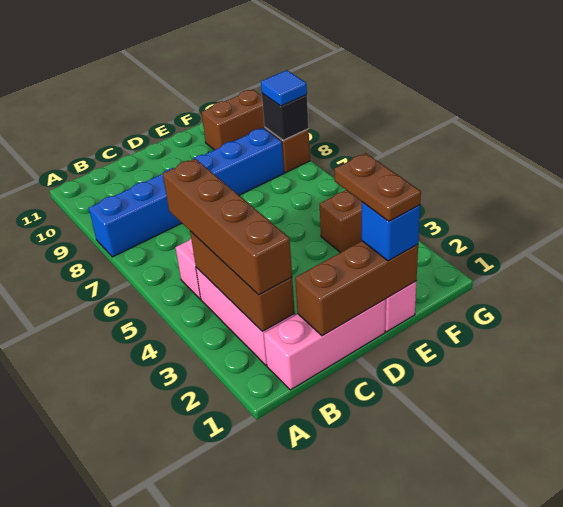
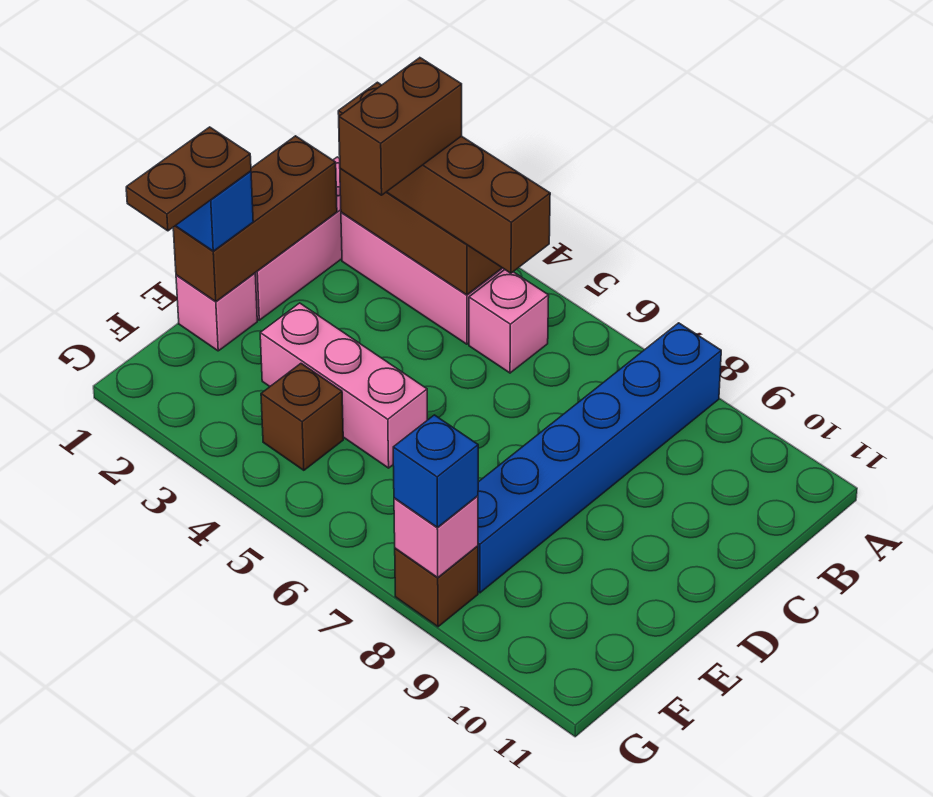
brown 1x2 plate [334,153,421,221] -> brown 1x2 plate turned to [126,127,251,231]
none -> pink 1x3 brick [260,303,427,468]
brown 1x2 brick [202,89,265,150] -> brown 1x2 brick moved to [339,58,462,195]
black 1x1 brick [262,93,309,140] -> pink 1x1 brick [394,496,478,577]
blue 1x1 tile [261,70,307,106] -> blue 1x1 brick [393,415,478,527]

